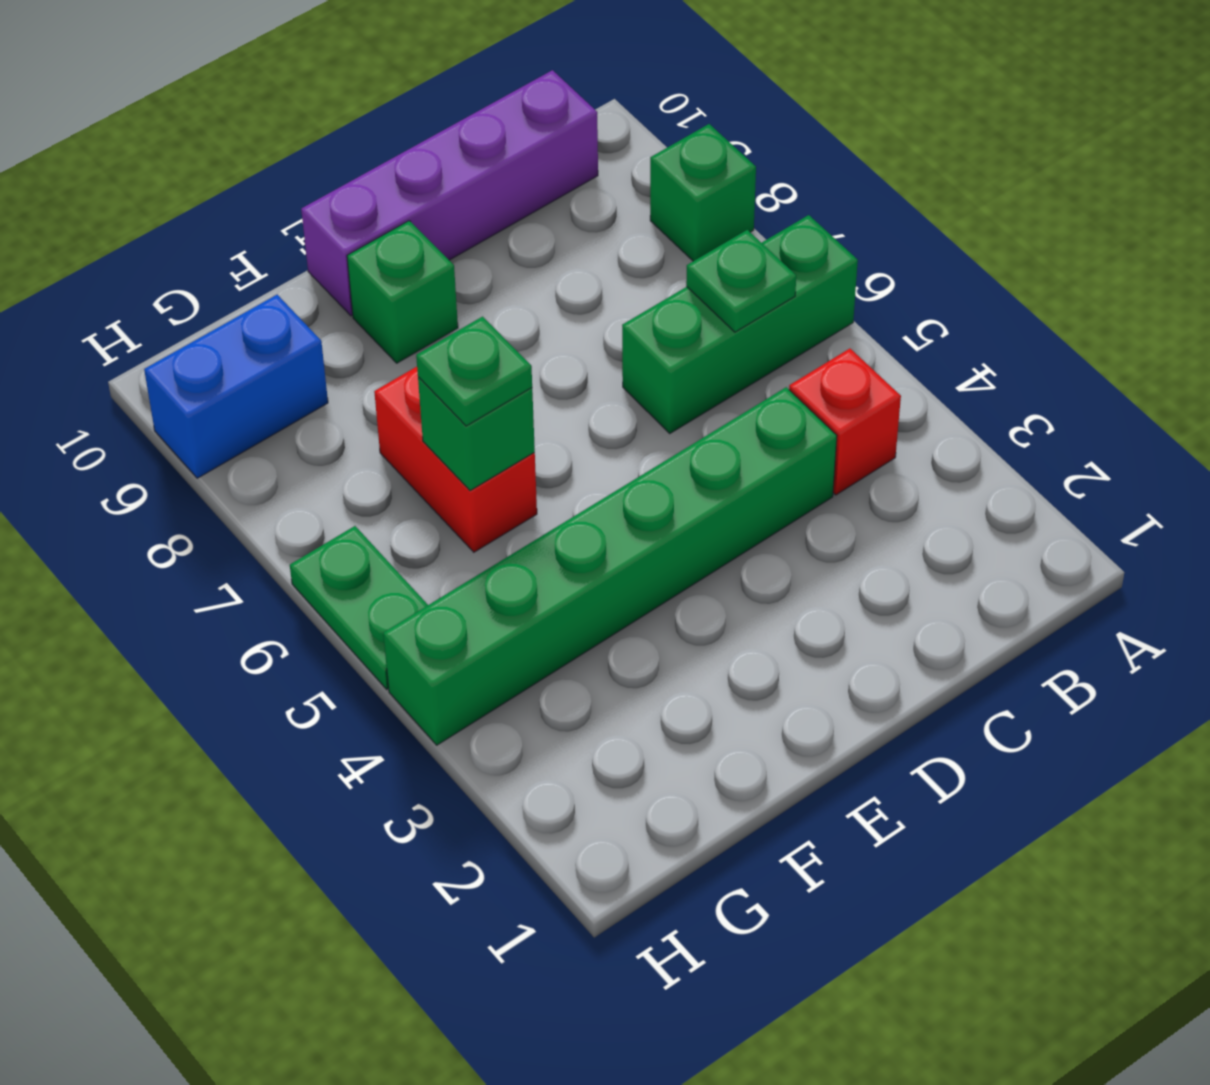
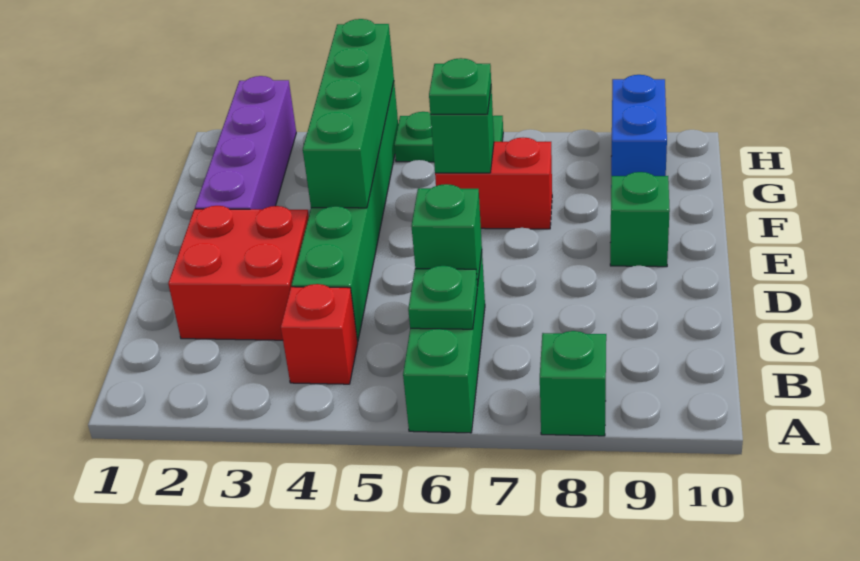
purple 1x4 brick [301,70,598,316] -> purple 1x4 brick moved to [195,76,296,210]
none -> red 2x2 brick [168,206,309,340]
none -> green 1x1 brick [411,184,482,286]
none -> green 1x4 brick [303,19,394,208]

